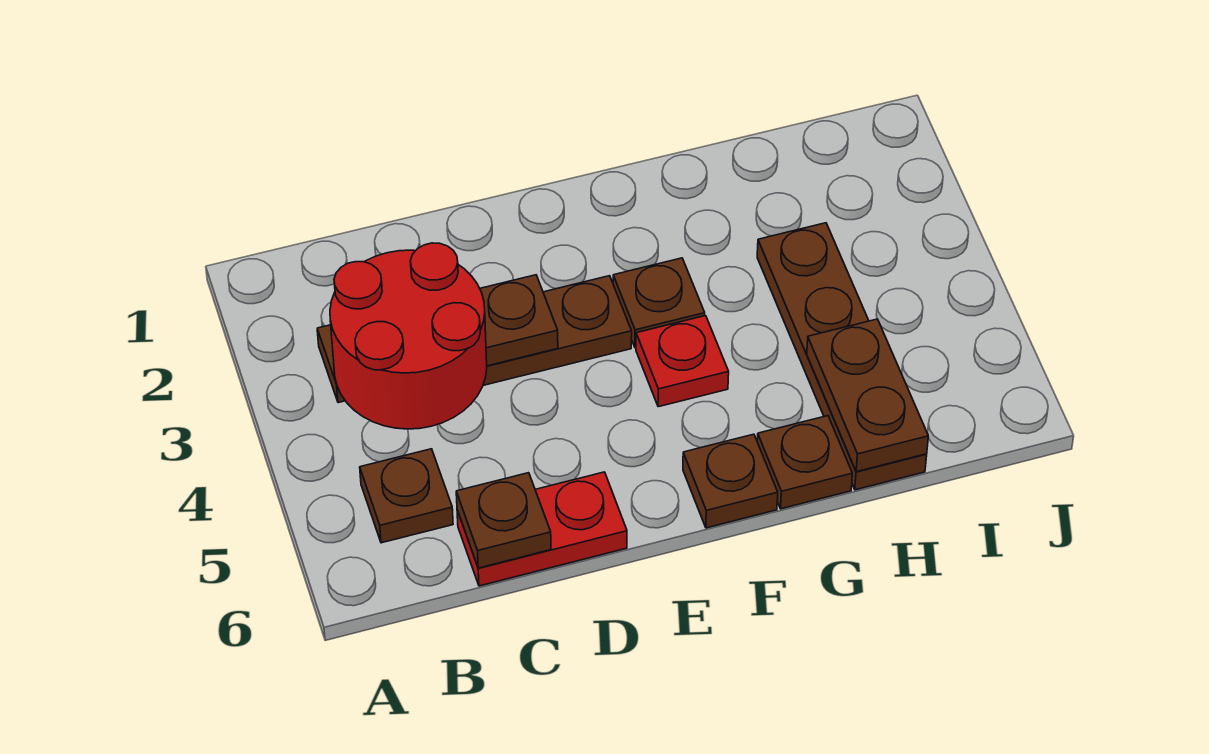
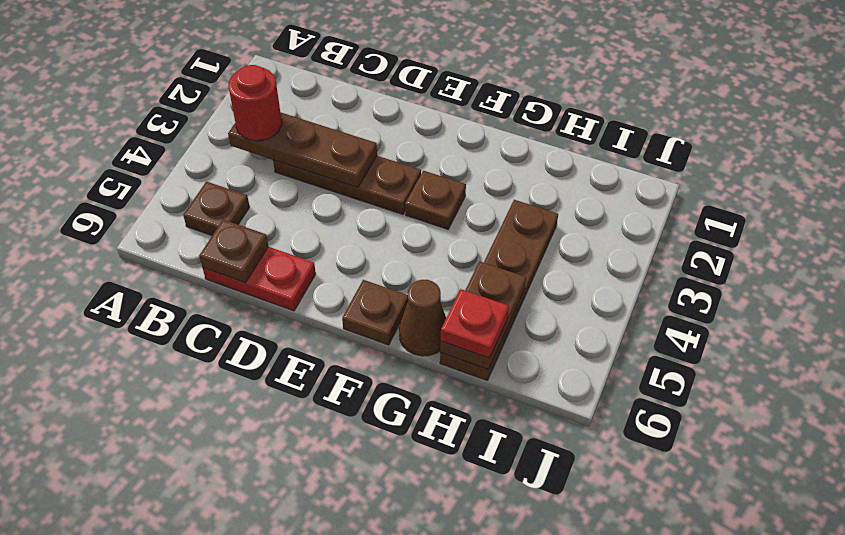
red 2x2 round brick [330,243,487,429] -> red 1x1 round brick [229,65,282,141]
red 1x1 plate [636,316,729,407] -> red 1x1 plate moved to [441,289,509,358]
brown 1x1 plate [757,416,852,509] -> brown 1x1 cone [399,280,446,356]

